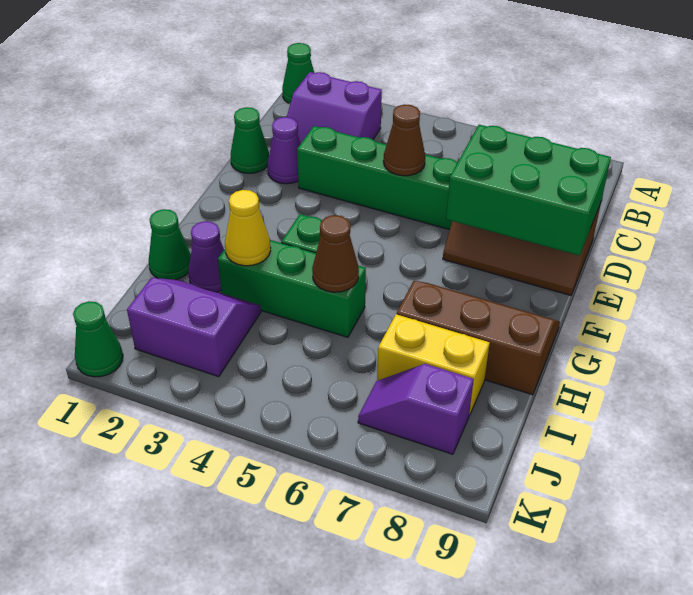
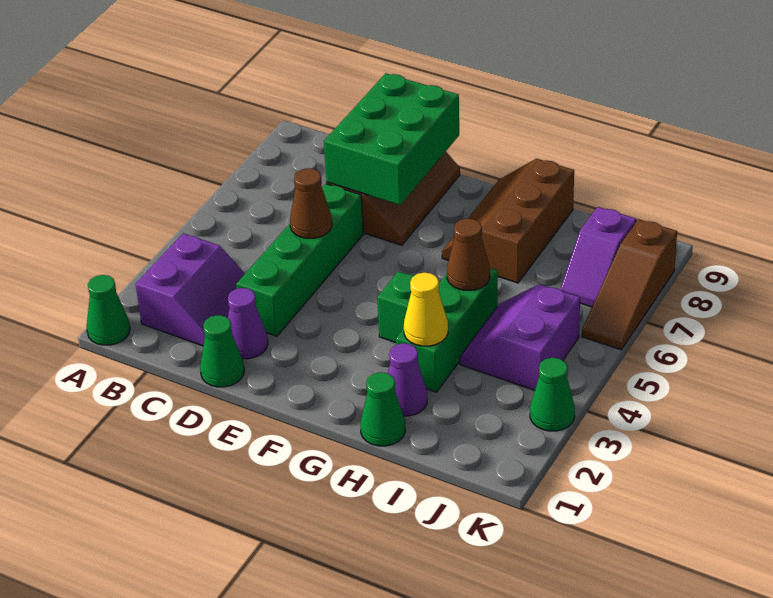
purple 2x2 slope [127,278,261,377] -> purple 2x2 slope moved to [460,284,580,390]
yellow 1x2 brick [377,314,490,416] -> none
green 1x1 cone [73,301,123,377] -> green 1x1 cone moved to [530,358,575,431]
none -> brown 1x3 slope [582,219,677,350]

